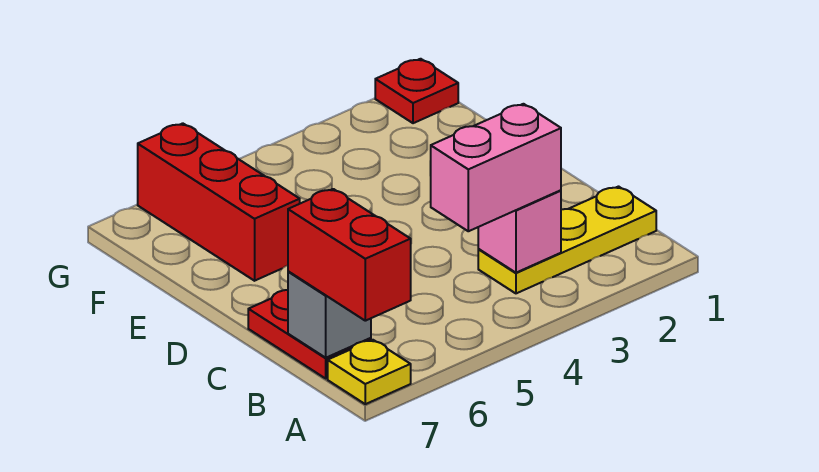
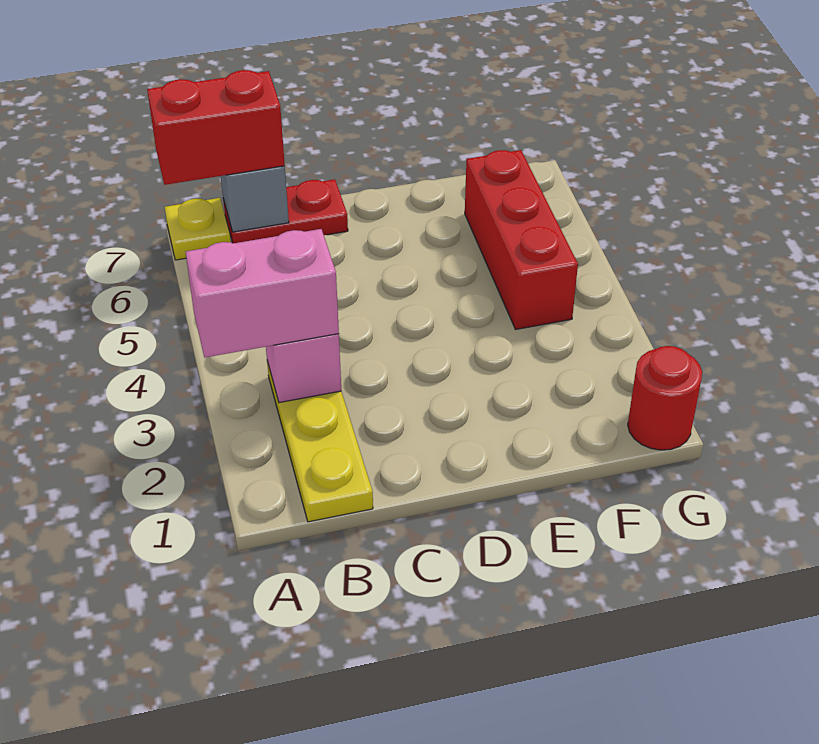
pink 1x2 brick [430,104,561,231] -> pink 1x2 brick turned to [186,229,339,357]
red 1x3 brick [138,123,300,281] -> red 1x3 brick turned to [465,150,578,329]
red 1x1 plate [375,59,458,123] -> red 1x1 round brick [628,346,702,450]

